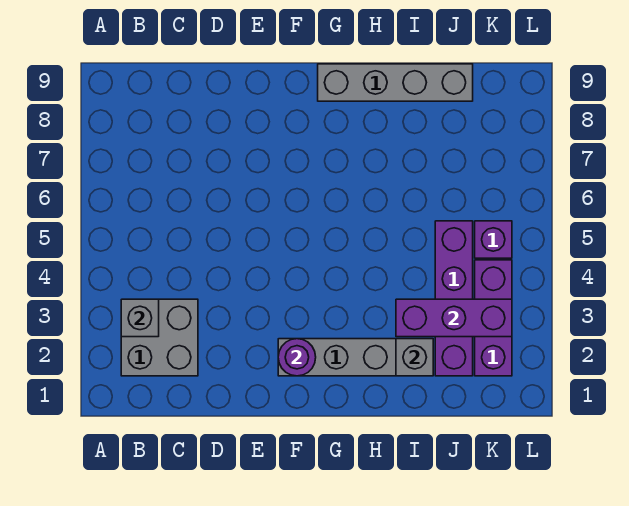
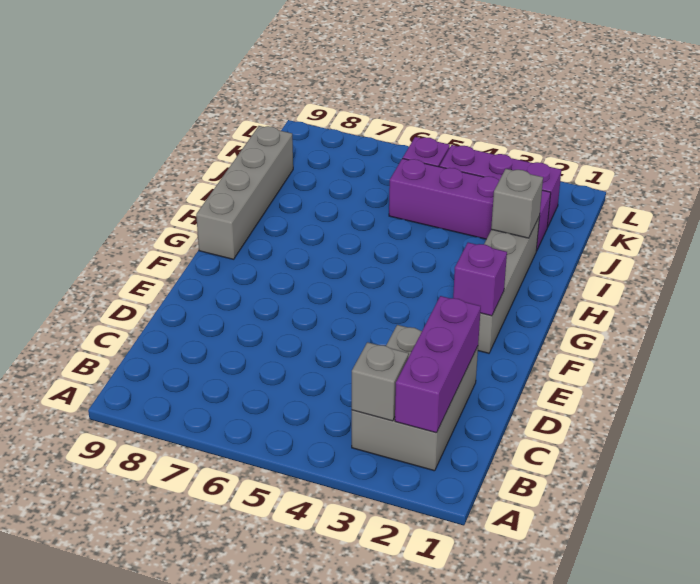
grey 2x2 brick [121,299,198,376] -> grey 2x3 brick [352,325,478,471]
purple 1x1 round brick [278,339,316,376] -> purple 1x1 brick [453,243,507,316]
purple 1x3 brick [396,299,512,337] -> purple 1x3 brick moved to [395,296,481,433]

